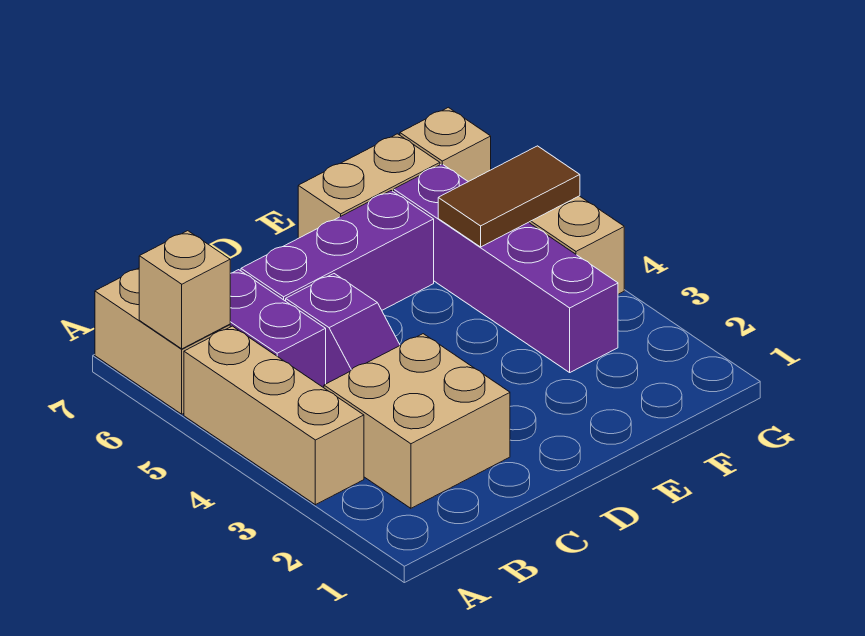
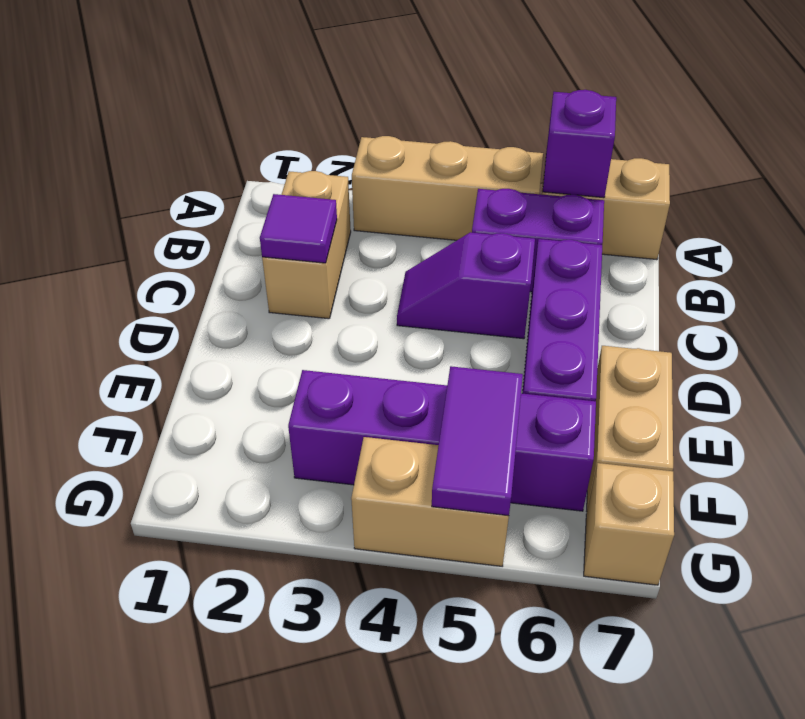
tan 1x1 brick [139,231,230,349] -> purple 1x1 brick [543,90,616,198]
tan 2x2 brick [324,334,510,508] -> tan 1x2 brick [262,171,351,319]
none -> purple 1x1 tile [260,194,337,263]
brown 1x2 tile [438,146,580,247] -> purple 1x2 tile [432,366,523,516]

